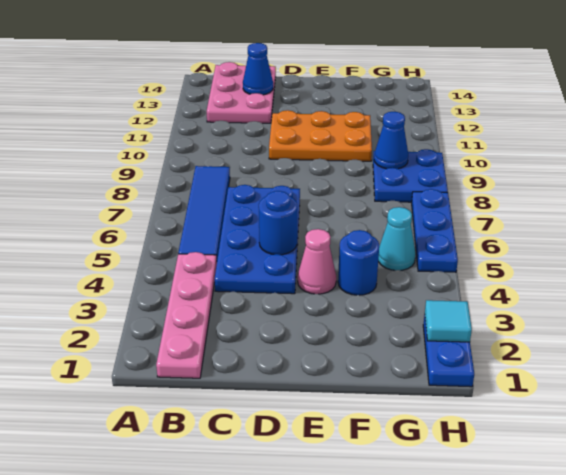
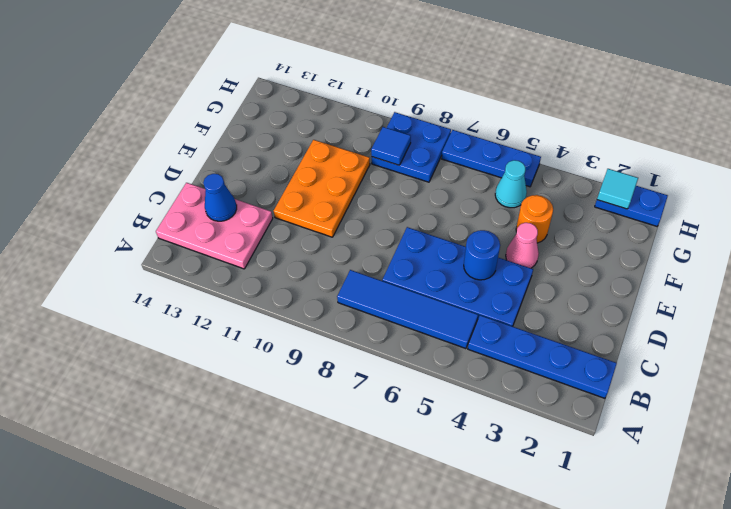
pink 1x4 plate [156,252,217,378] -> blue 1x4 plate [468,315,617,398]
blue 1x1 round brick [338,230,379,295] -> orange 1x1 round brick [516,195,553,243]
blue 1x1 cone [374,112,408,169] -> blue 1x1 tile [371,127,411,165]

